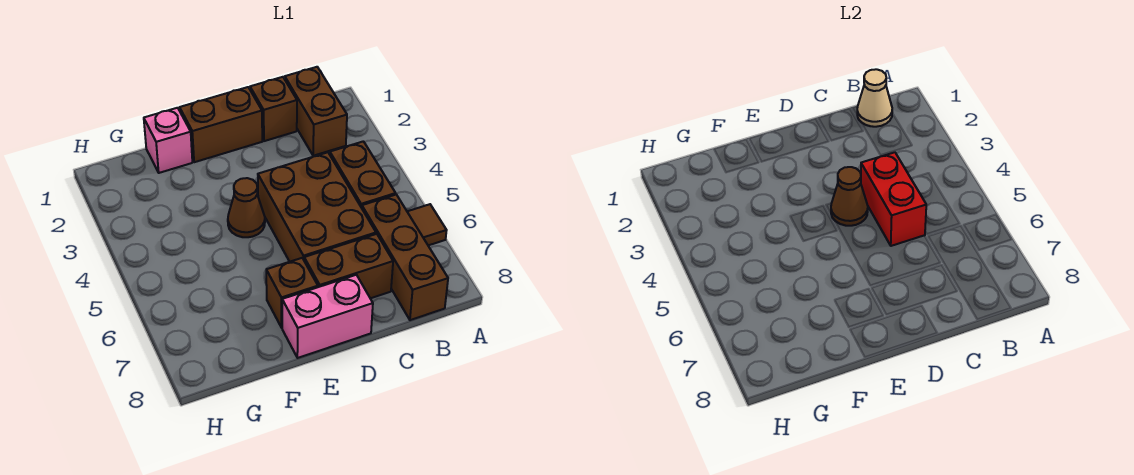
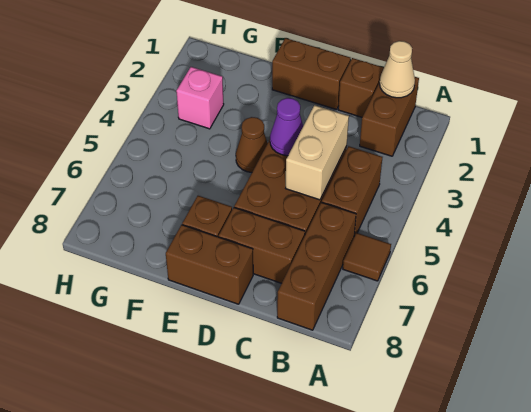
red 1x2 brick [861,152,926,246] -> tan 1x2 brick [286,105,349,200]
brown 1x1 cone [831,167,868,226] -> purple 1x1 cone [270,98,303,156]
pink 1x2 brick [282,275,373,358] -> brown 1x2 brick [166,225,253,304]
pink 1x1 brick [144,108,192,173] -> pink 1x1 brick moved to [176,67,224,129]

